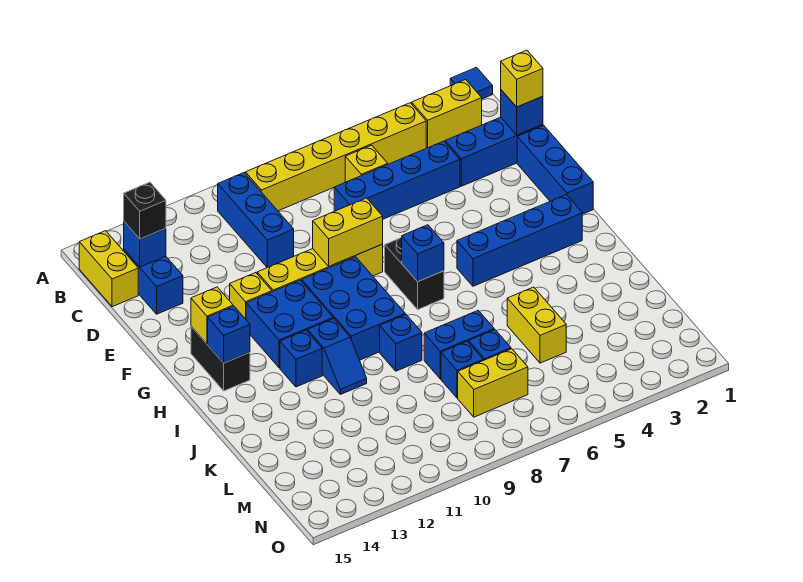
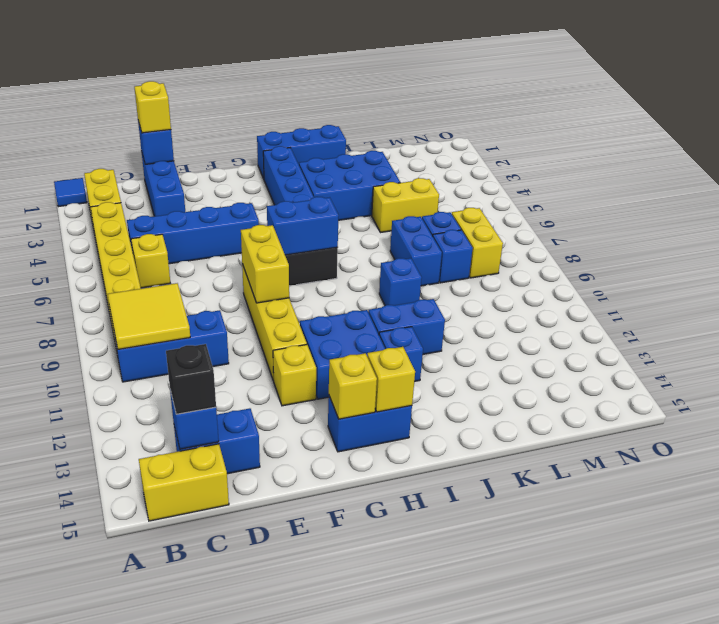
none -> yellow 2x2 tile [108,283,190,349]
blue 1x4 brick [334,141,460,219] -> blue 1x4 brick turned to [127,203,259,264]
blue 1x3 brick [517,125,593,214] -> blue 1x3 brick moved to [257,125,346,178]
blue 2x3 brick [302,257,405,360] -> blue 2x3 brick moved to [299,151,400,220]
black 1x2 brick [191,326,250,391] -> blue 1x2 brick [328,396,412,452]
blue 1x1 brick [402,225,444,282] -> blue 1x2 brick [267,197,339,255]
blue 1x1 brick [208,306,250,363] -> yellow 1x1 brick [367,347,415,412]
blue 1x2 slope [308,319,367,394] -> blue 1x2 brick [368,299,445,354]

